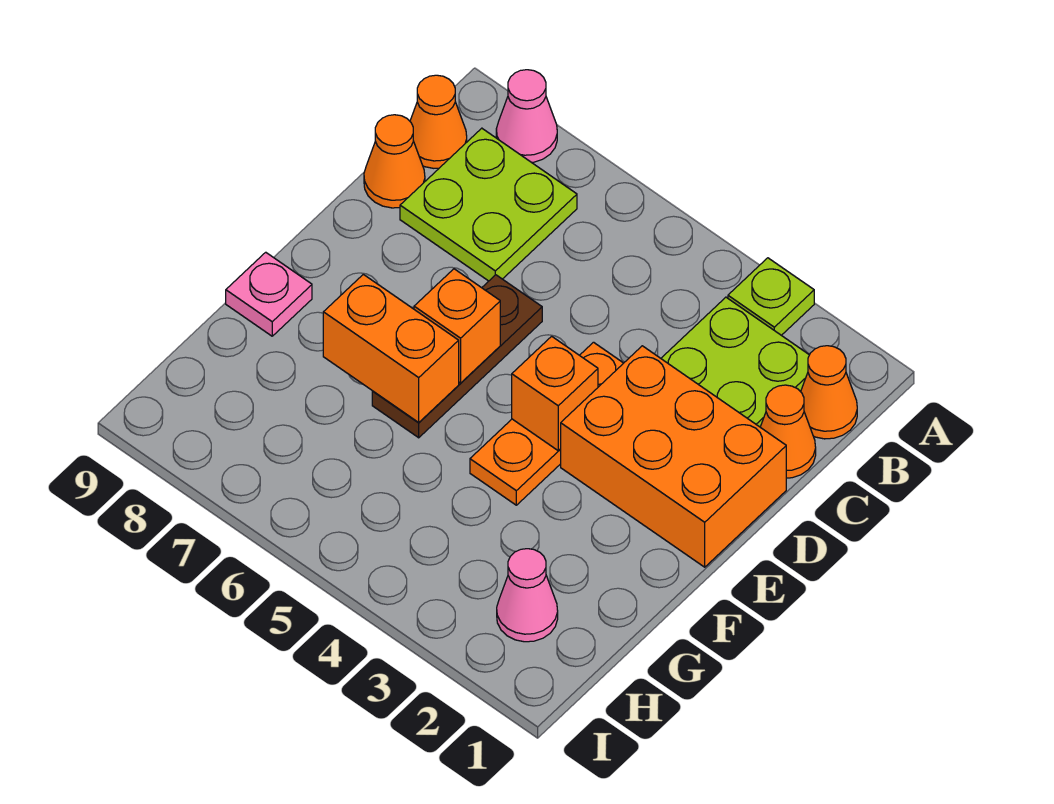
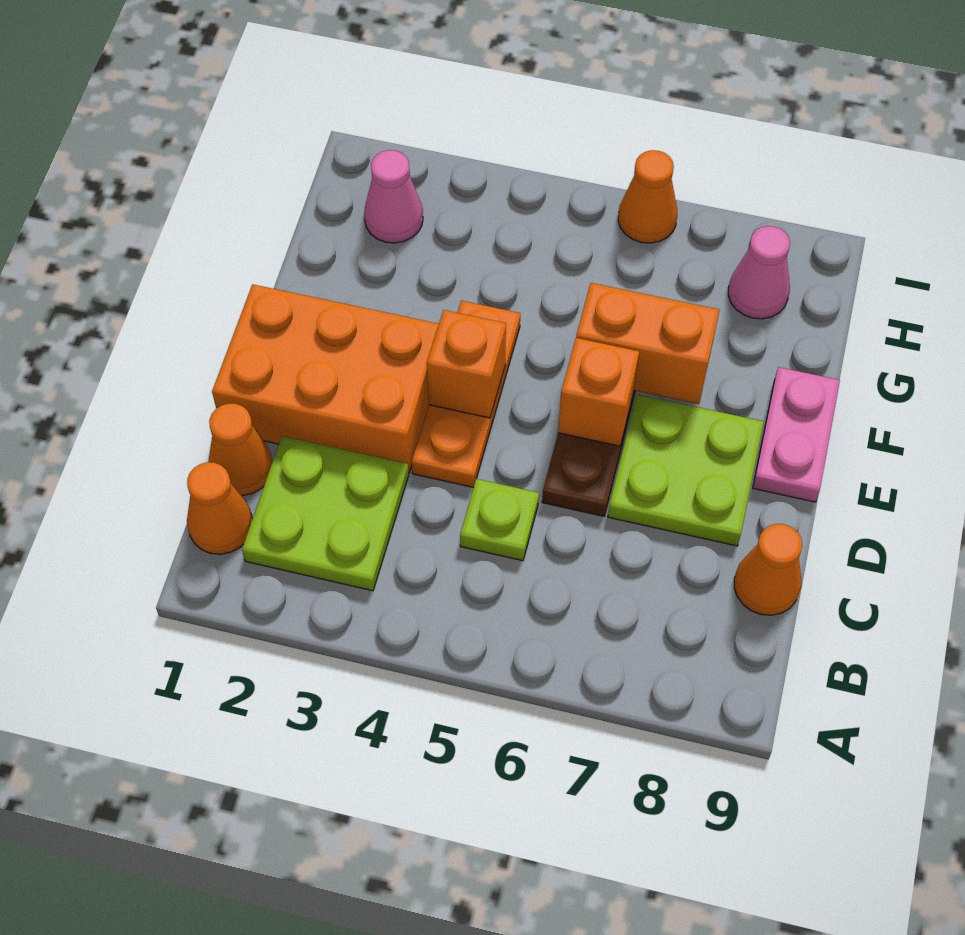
lime 1x1 plate [728,258,814,335] -> lime 1x1 plate moved to [460,479,539,561]
pink 1x1 cone [496,70,557,162] -> pink 1x1 cone moved to [728,226,790,319]
lime 2x2 plate [400,128,577,281] -> lime 2x2 plate moved to [608,394,764,546]
orange 1x1 cone [410,75,467,168] -> orange 1x1 cone moved to [618,150,677,243]
pink 1x1 plate [226,252,312,336] -> pink 1x2 plate [753,367,840,502]

